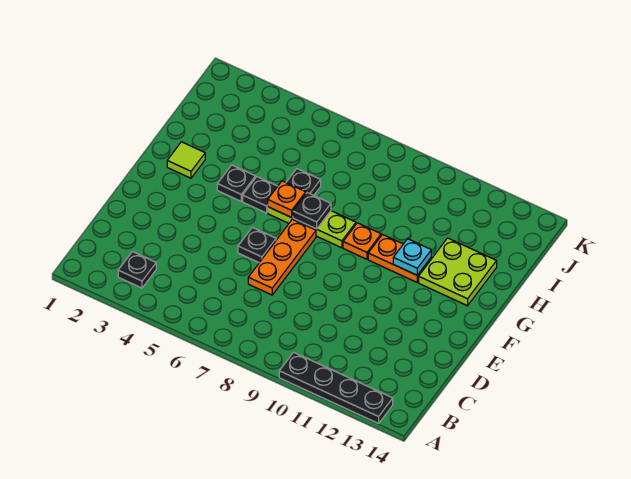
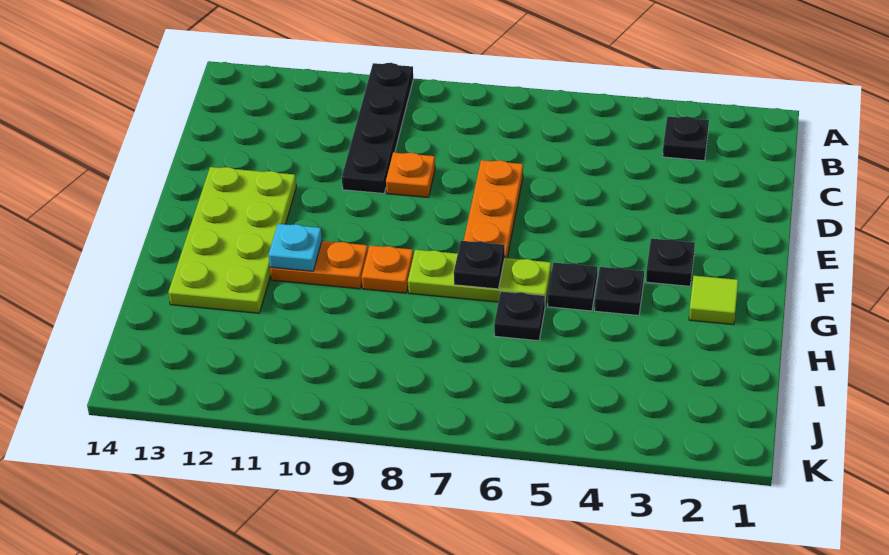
black 1x4 plate [279,352,393,423] -> black 1x4 plate turned to [342,63,413,193]
black 1x1 plate [238,227,276,263] -> black 1x1 plate moved to [646,239,695,286]
orange 1x1 plate [268,181,306,217] -> orange 1x1 plate moved to [386,152,435,197]
lime 2x2 plate [419,238,497,306] -> lime 2x4 plate [168,167,296,313]

